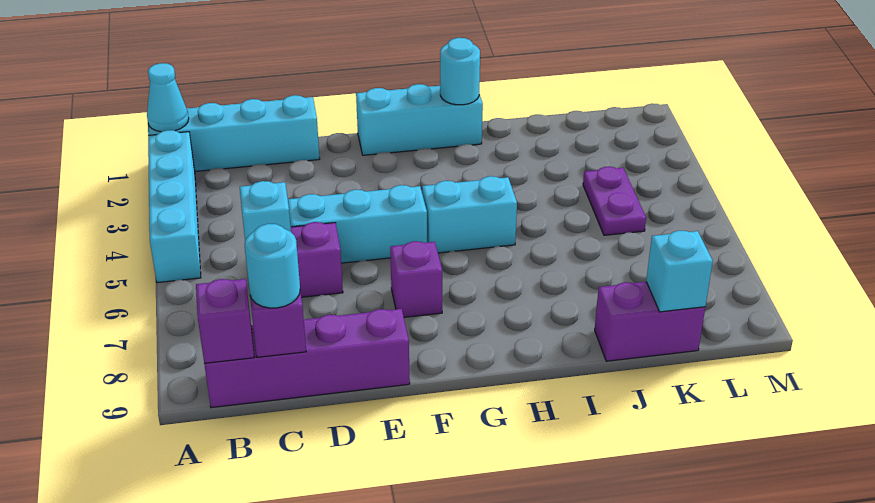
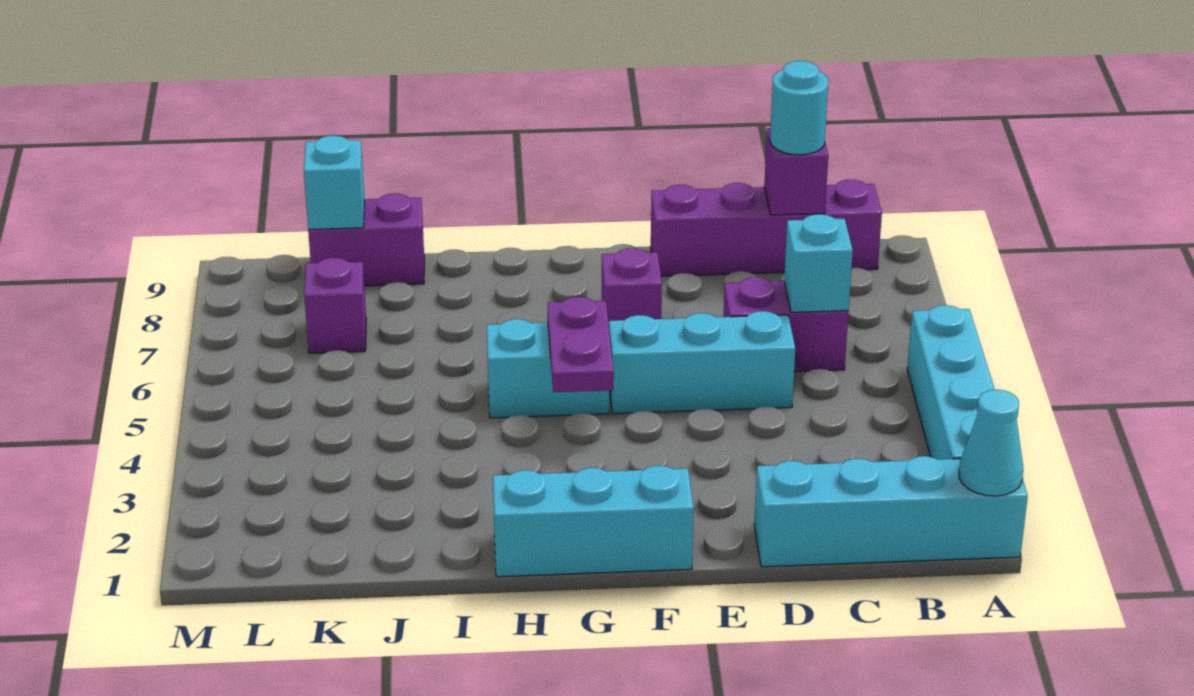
purple 1x1 brick [196,279,254,363] -> purple 1x1 brick moved to [304,258,366,353]
cyan 1x1 round brick [440,38,480,105] -> none
purple 1x2 plate [583,167,646,235] -> purple 1x2 plate moved to [548,297,614,392]

